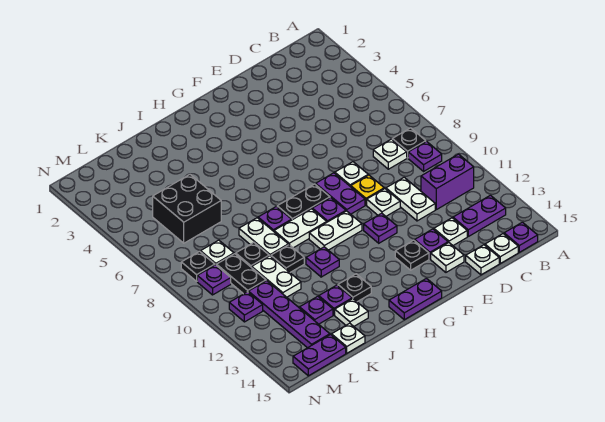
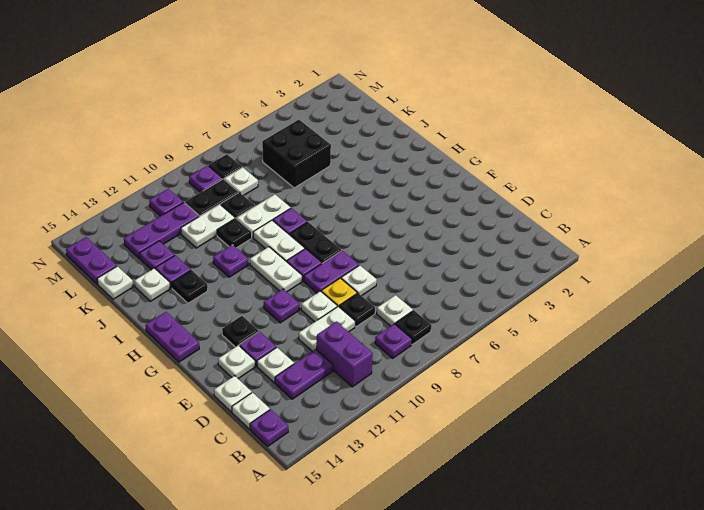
purple 1x2 plate [453,195,506,236] -> purple 1x2 plate turned to [275,349,333,399]
none -> black 1x1 plate [339,293,375,327]
purple 1x4 plate [248,281,330,348] -> purple 1x3 plate [124,202,199,259]

